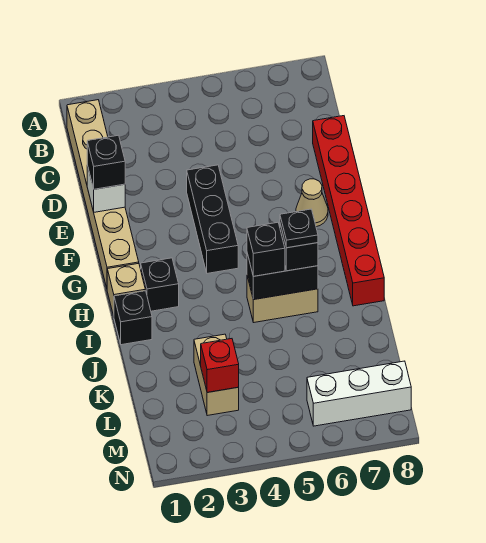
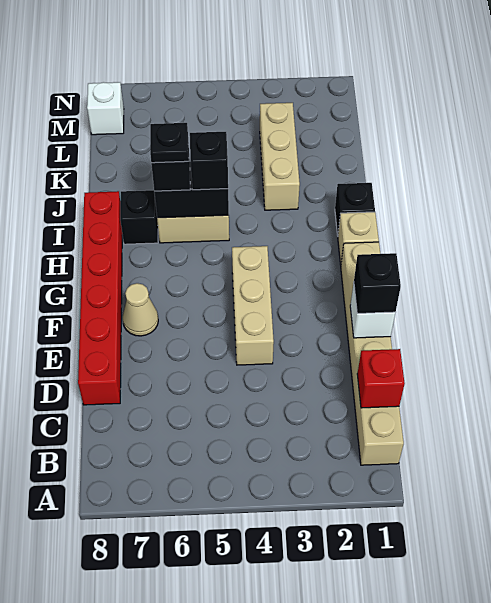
black 1x3 brick [187,165,238,273] -> tan 1x3 brick [232,246,274,365]
black 1x1 brick [141,258,179,311] -> black 1x1 brick moved to [120,190,158,244]
tan 1x2 brick [194,334,239,416] -> tan 1x3 brick [260,103,300,210]
red 1x1 brick [201,339,239,392] -> red 1x1 brick moved to [357,349,405,408]
white 1x3 brick [307,361,411,426] -> white 1x1 brick [87,82,124,135]

